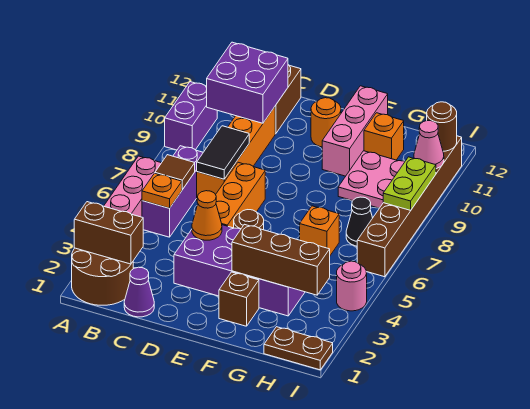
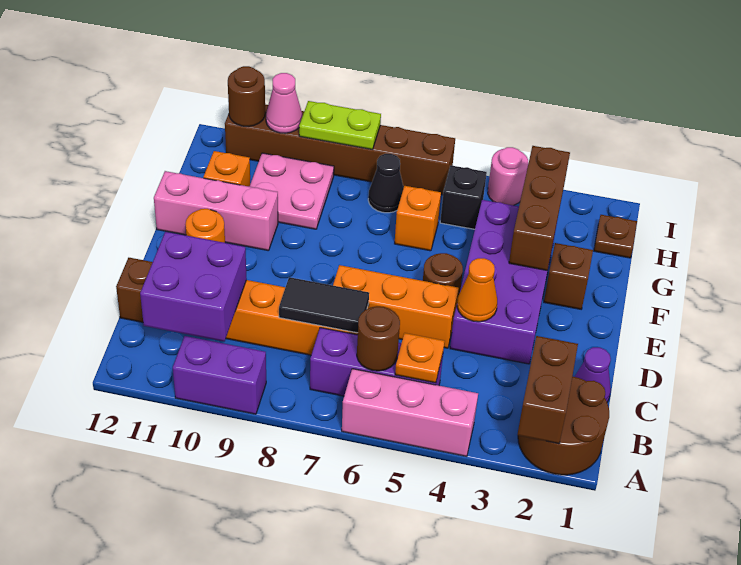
brown 1x1 tile [155,155,195,190] -> brown 1x1 round brick [357,306,400,371]
brown 1x2 plate [264,327,333,370] -> brown 1x1 plate [594,215,637,258]
none -> black 1x1 brick [440,165,487,229]

